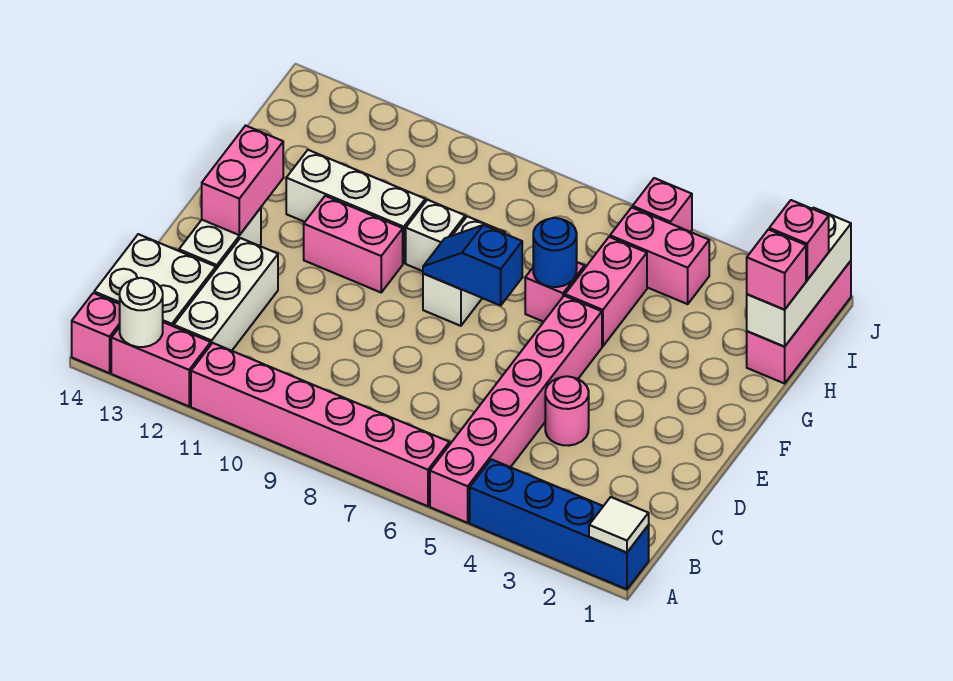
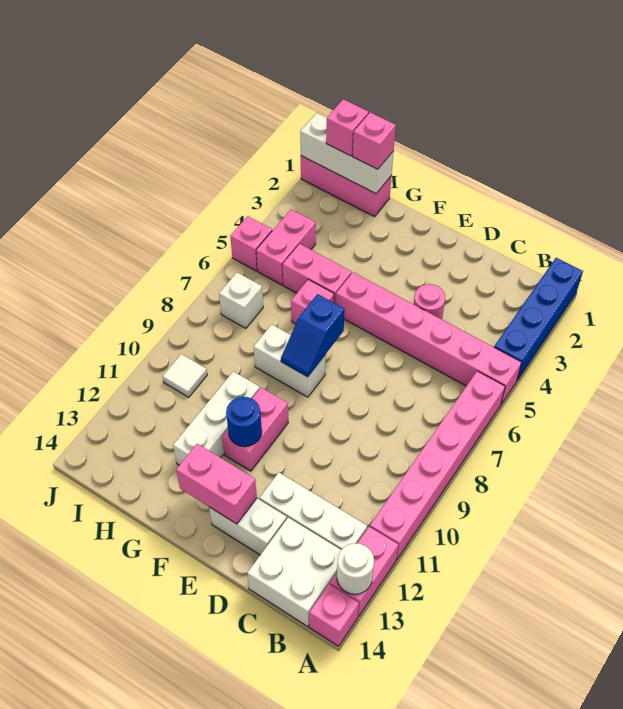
white 1x1 tile [589,497,649,553] -> white 1x1 tile moved to [163,354,207,397]
blue 1x1 round brick [533,218,577,287] -> blue 1x1 round brick moved to [226,397,262,447]
white 1x1 brick [406,200,465,271] -> white 1x1 brick moved to [219,273,263,328]

